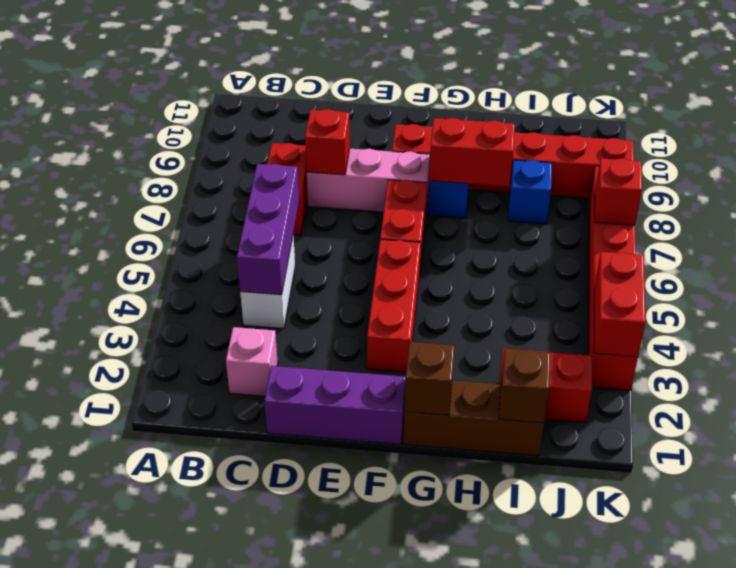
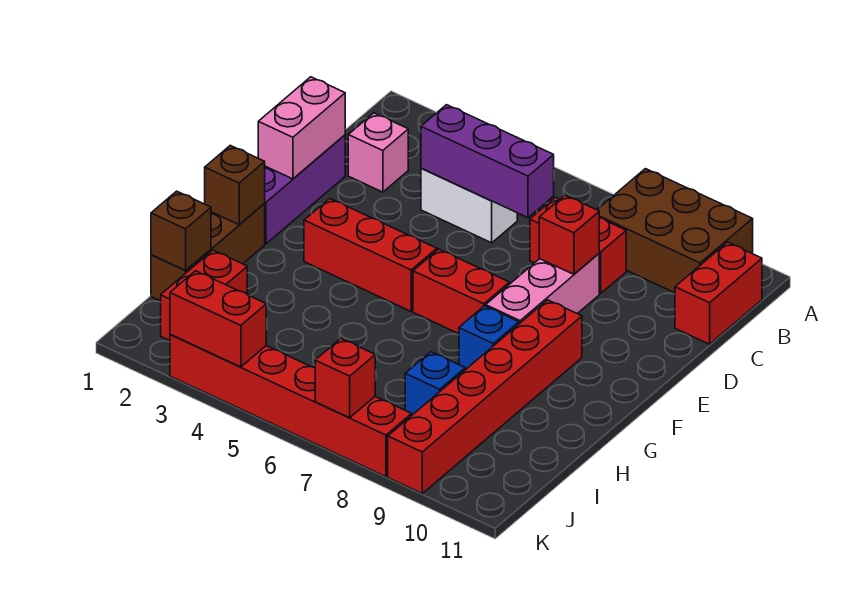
none -> brown 2x3 brick [597,169,753,293]
none -> pink 1x2 brick [258,77,345,179]
red 1x2 brick [429,118,515,187] -> red 1x2 brick moved to [675,242,762,344]

